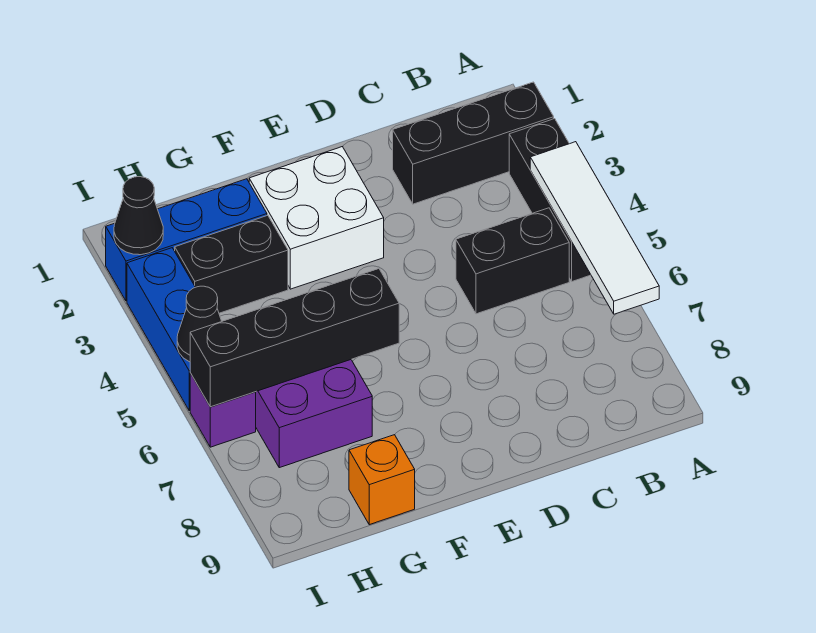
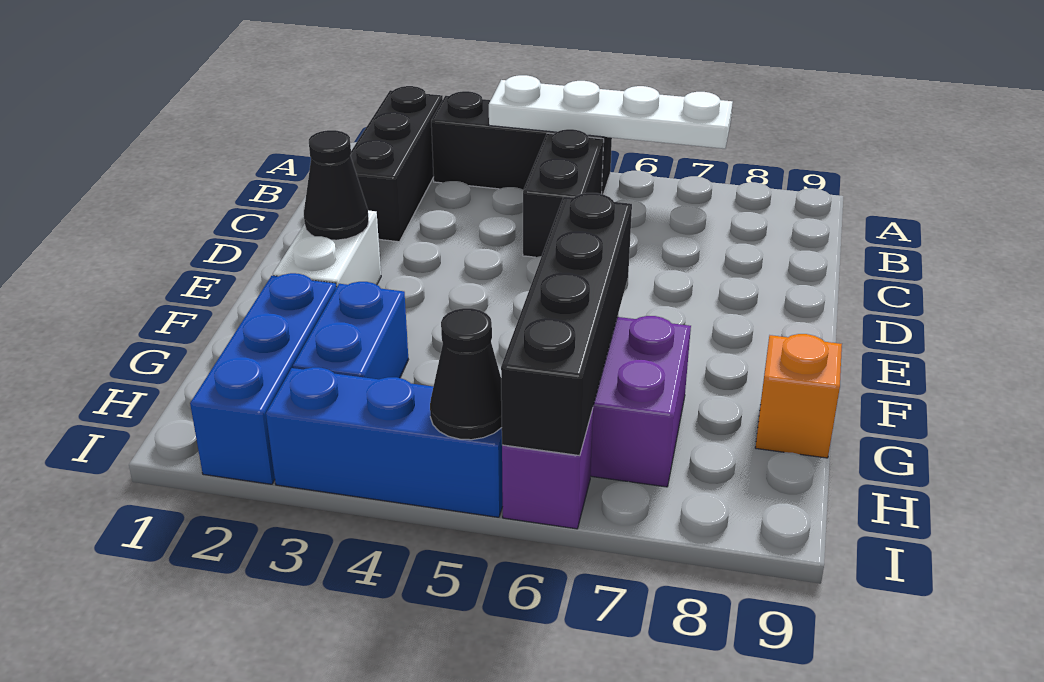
white 1x4 tile [530,142,659,314] -> white 1x4 plate [489,75,733,149]
white 2x2 brick [249,147,384,289] -> white 1x2 brick [273,210,381,288]
black 1x2 brick [175,215,288,313] -> blue 1x2 brick [293,282,408,379]
black 1x1 cone [114,177,163,255] -> black 1x1 cone moved to [304,130,369,240]

